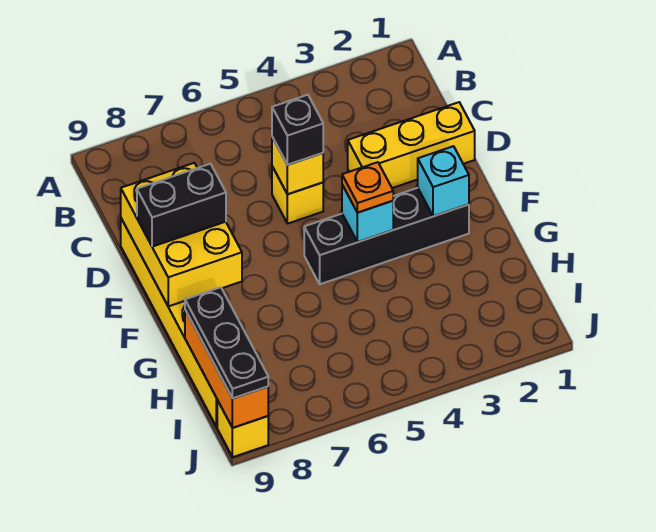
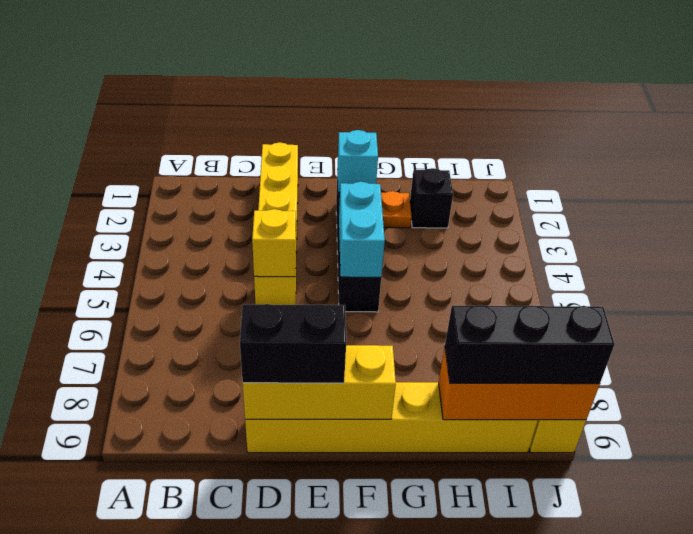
black 1x1 brick [272,95,323,165] -> black 1x1 brick moved to [410,168,453,228]
yellow 2x3 brick [121,163,242,306] -> yellow 1x3 brick [243,345,396,420]
black 1x2 brick [137,164,226,247] -> black 1x2 brick turned to [240,304,346,383]
cyan 1x1 brick [342,185,393,242] -> cyan 1x2 brick [339,182,385,277]
orange 1x1 plate [342,162,393,213] -> orange 1x1 plate moved to [381,191,412,228]
black 1x3 plate [185,287,268,398] -> black 1x3 brick [445,305,615,384]

